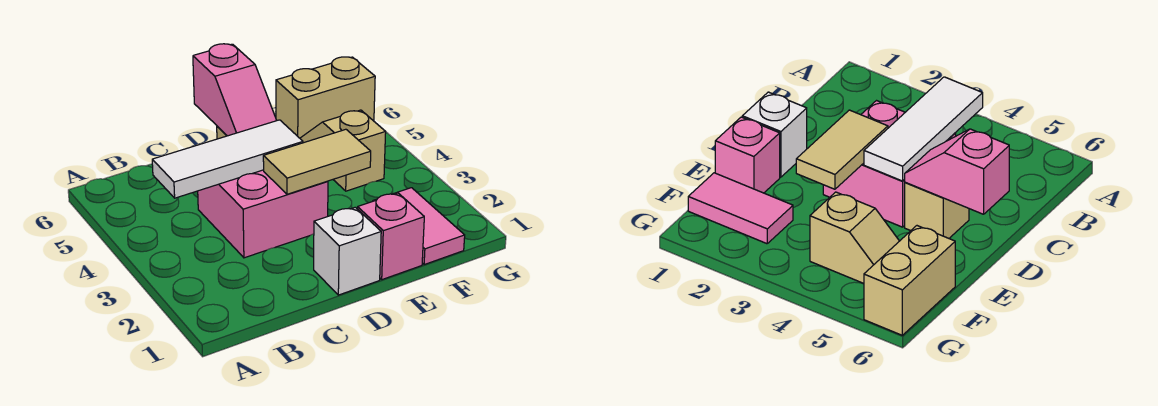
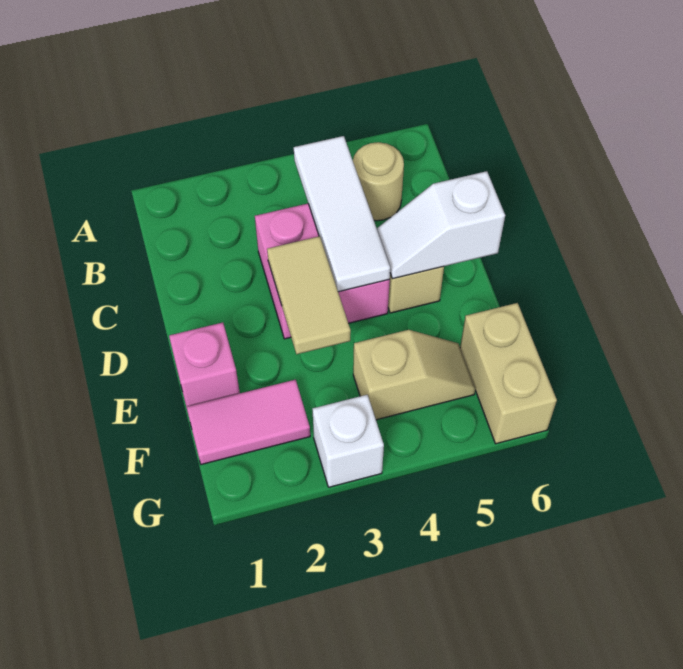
none -> tan 1x1 round brick [353,142,404,221]
white 1x1 brick [314,207,381,295] -> white 1x1 brick moved to [313,395,384,487]
pink 1x2 slope [193,44,277,136] -> white 1x2 slope [377,171,505,279]

